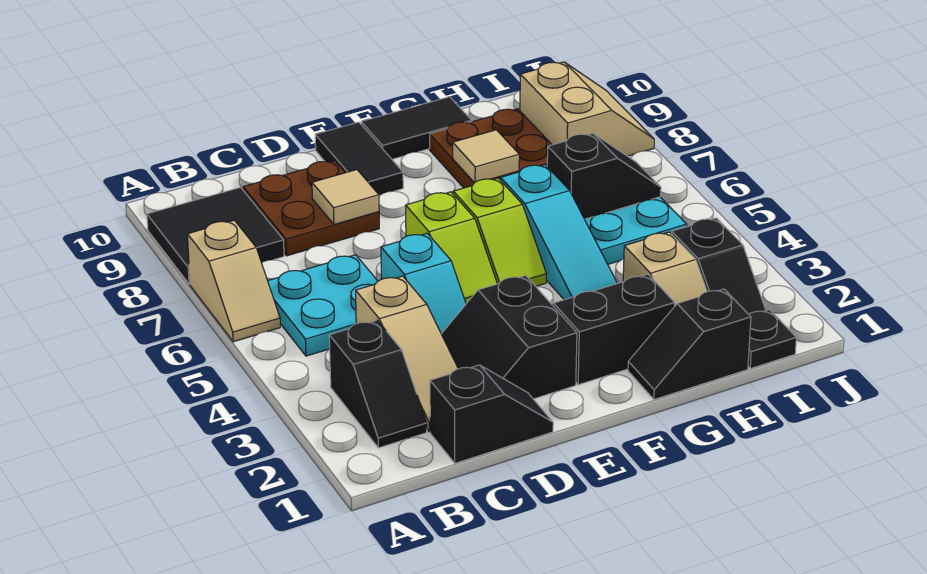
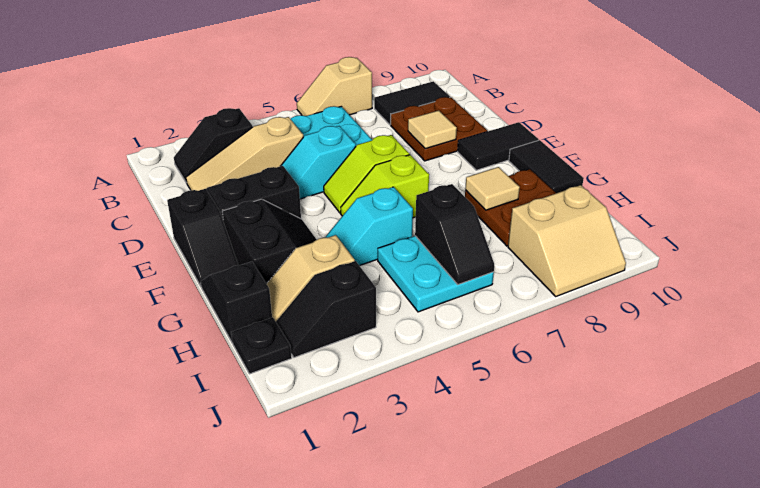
black 2x2 tile [147,187,284,284] -> black 1x2 tile [374,81,450,125]
black 1x2 slope [430,365,553,463] -> black 1x2 slope moved to [167,189,238,286]
cyan 1x3 slope [501,165,617,300] -> cyan 1x2 slope [325,187,413,266]

